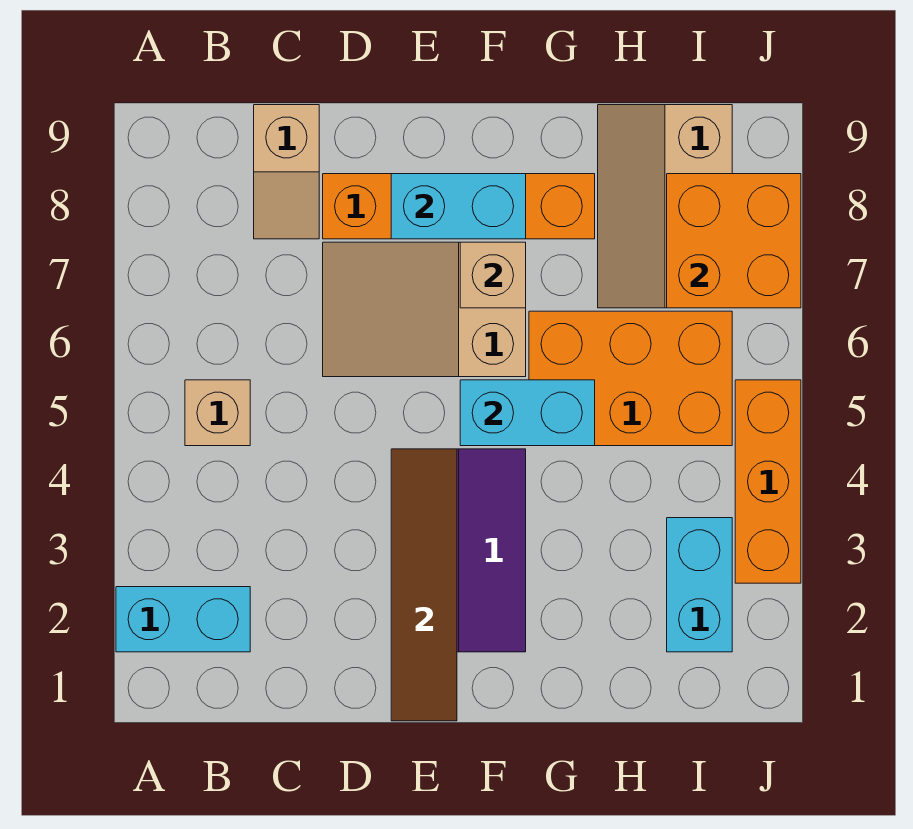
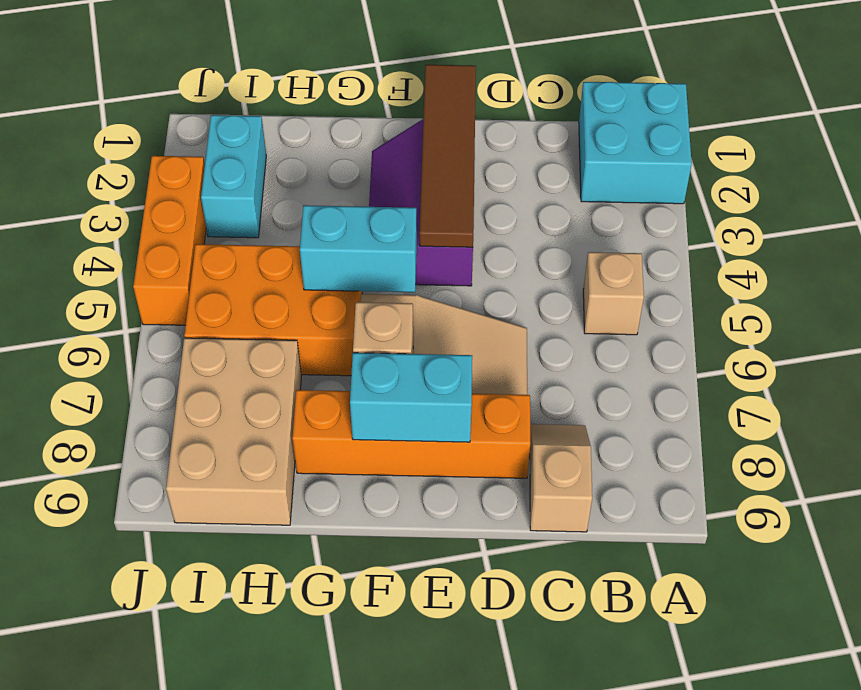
cyan 1x2 brick [116,587,250,652] -> cyan 2x2 brick [579,82,692,204]
tan 2x3 slope [598,105,732,308] -> tan 2x3 brick [166,338,301,525]
orange 2x2 brick [667,174,801,308] -> none

